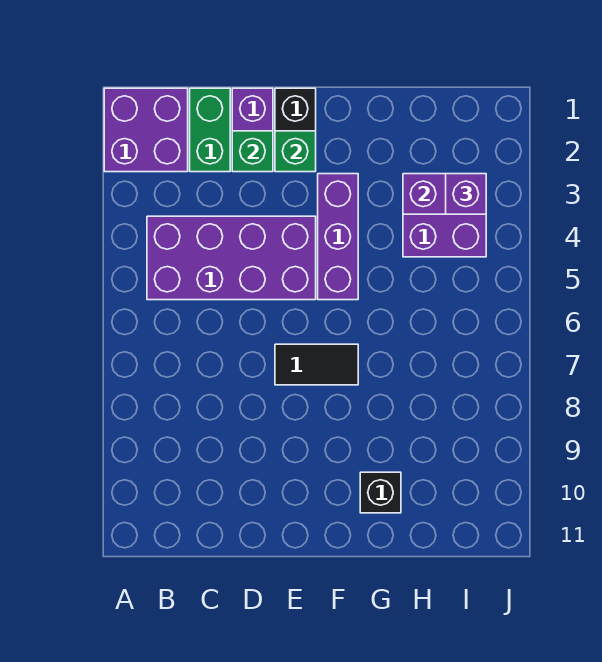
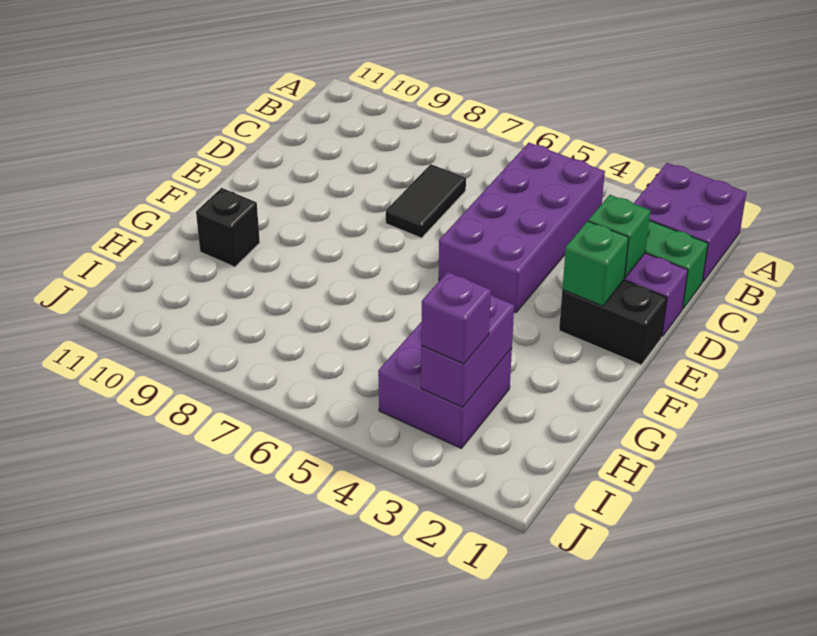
black 1x2 tile [275,344,358,385] -> black 1x2 tile moved to [386,164,466,238]
purple 1x3 brick [318,174,358,300] -> none

